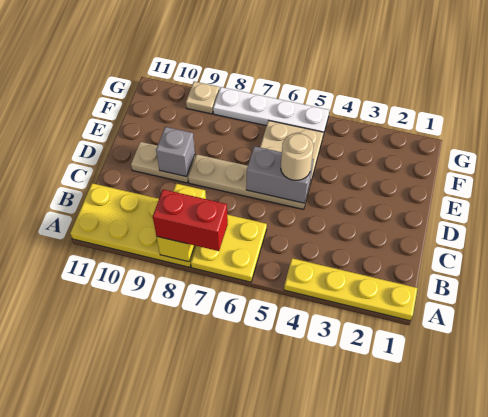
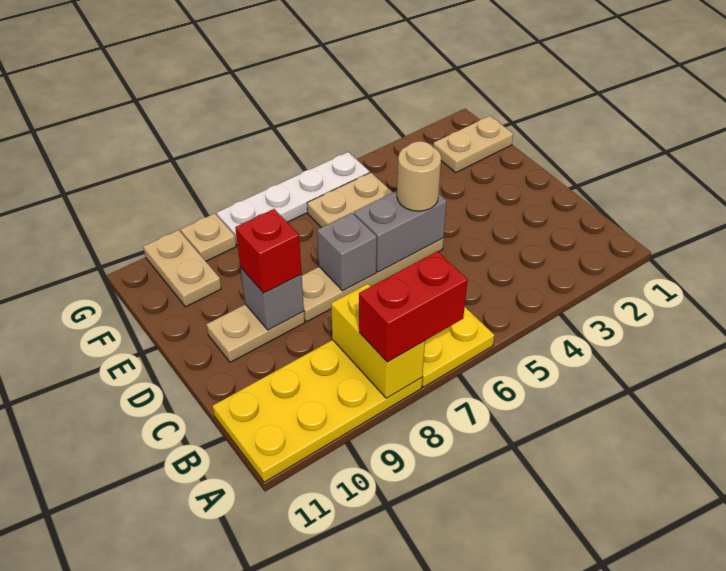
yellow 1x4 plate [284,258,417,321] -> none
none -> grey 1x1 brick [317,213,377,291]
none -> red 1x1 brick [235,209,302,293]
none -> tan 1x2 plate [433,116,513,173]
none -> tan 1x2 plate [143,230,221,307]

